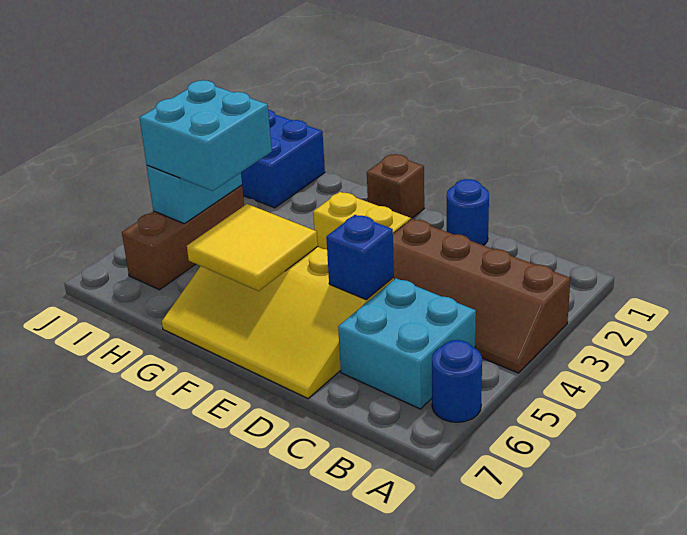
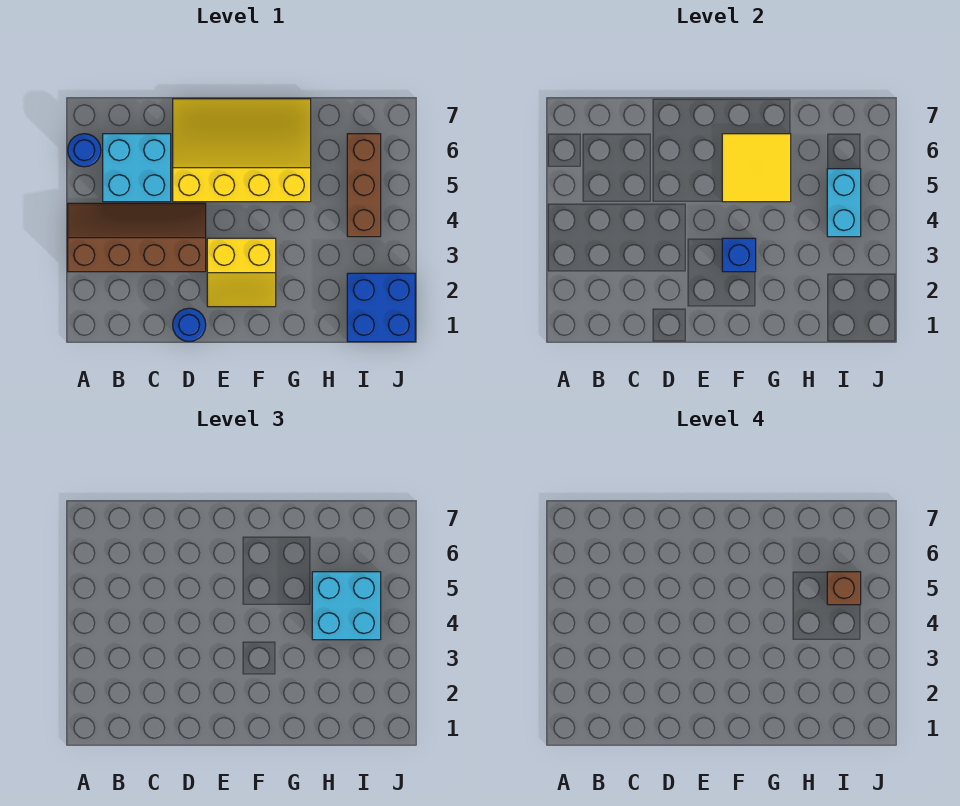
blue 1x1 brick [326,215,394,299] -> blue 1x1 brick moved to [722,238,756,272]
brown 1x1 brick [367,154,424,218] -> brown 1x1 brick moved to [827,572,861,605]

